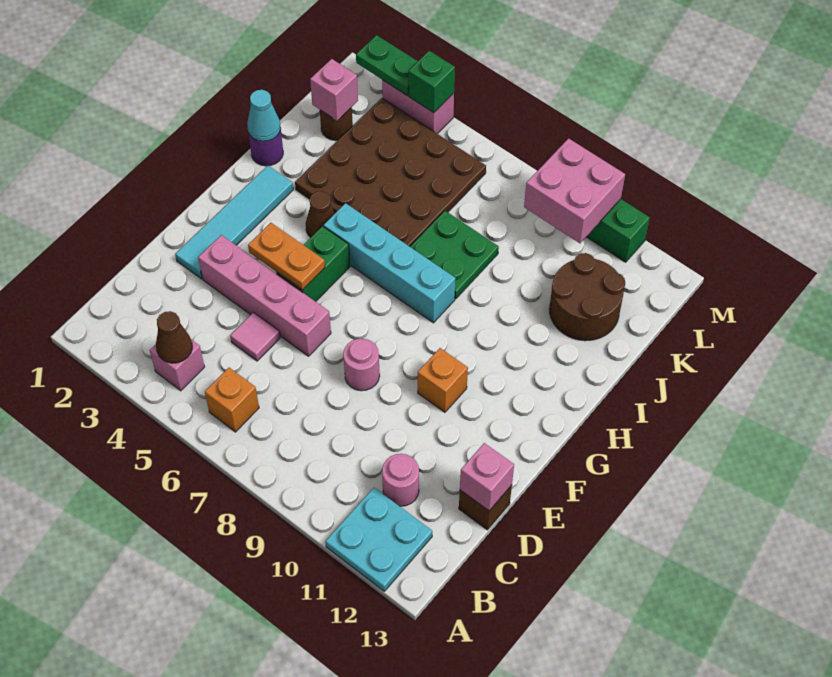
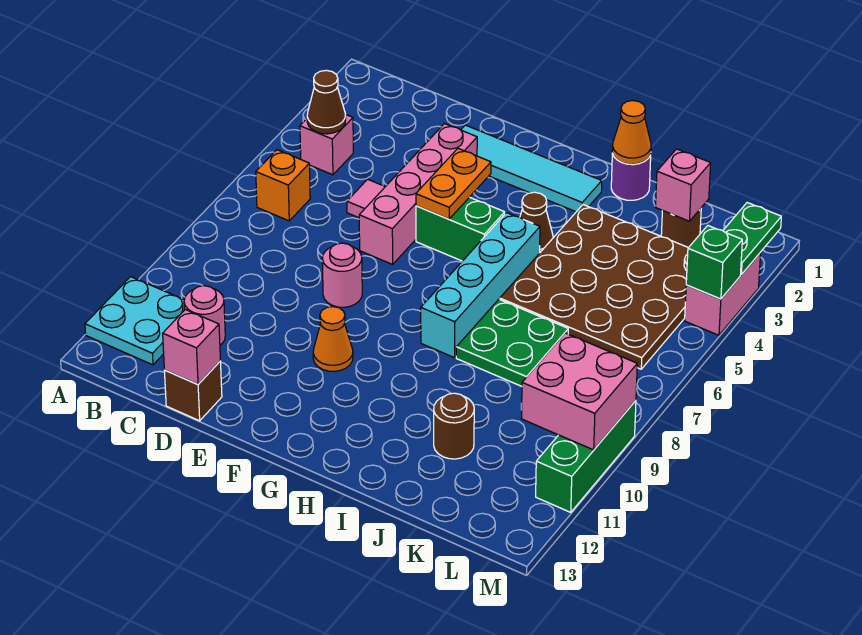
orange 1x1 brick [418,348,468,412] -> orange 1x1 cone [313,307,353,371]
cyan 1x1 cone [247,90,281,141] -> orange 1x1 cone [612,101,651,164]
brown 2x2 round brick [549,253,625,341] -> brown 1x1 round brick [434,393,474,459]

